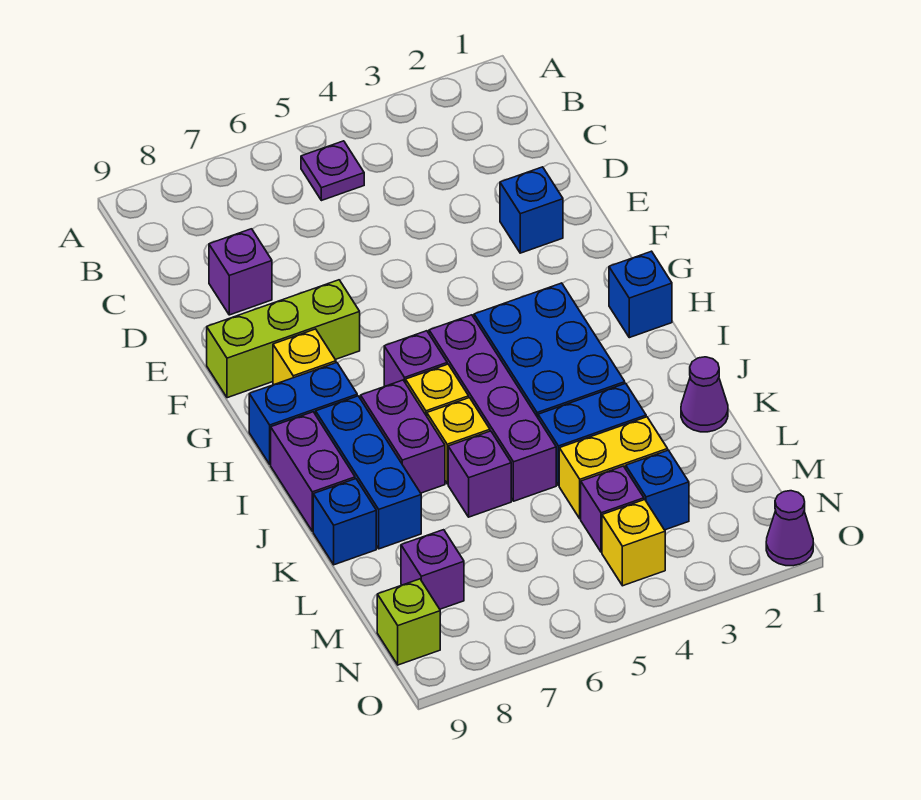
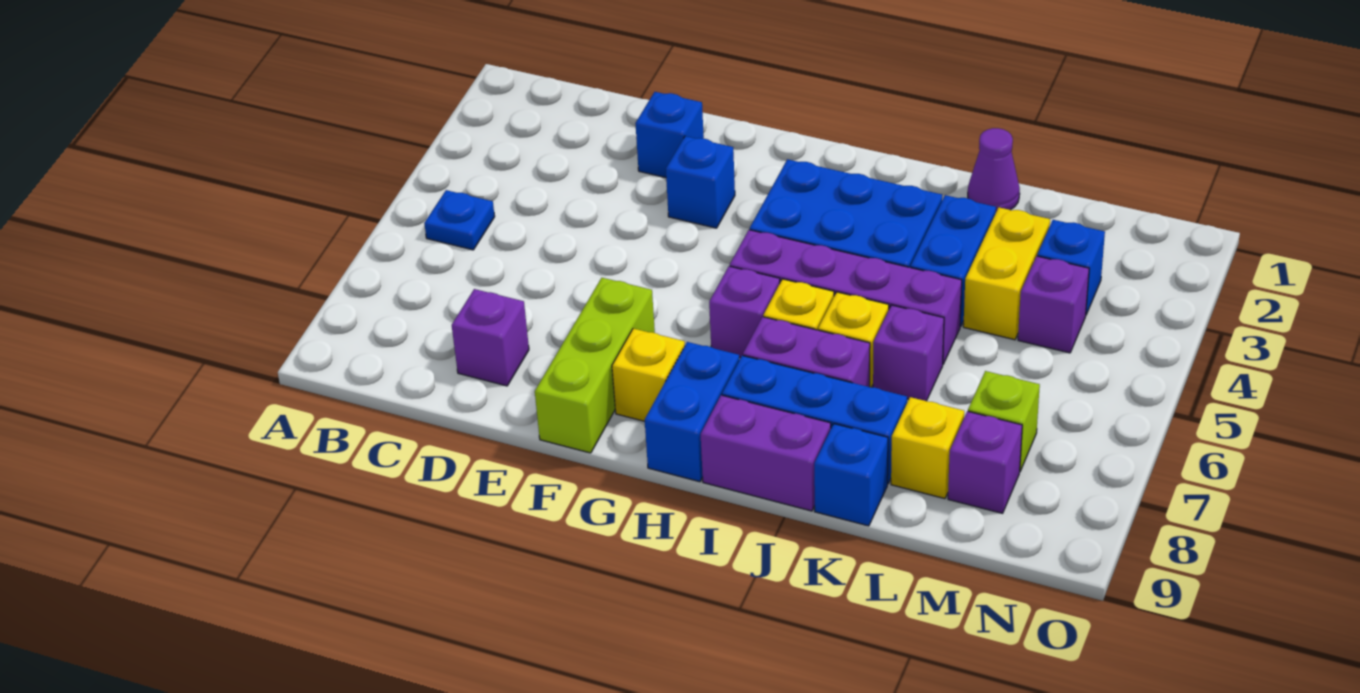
purple 1x1 plate [301,141,364,201] -> blue 1x1 plate [424,190,495,250]
blue 1x1 brick [609,251,672,338] -> blue 1x1 brick moved to [666,136,735,228]
yellow 1x1 brick [602,500,665,586] -> yellow 1x1 brick moved to [891,397,964,499]
lime 1x1 brick [377,579,440,665] -> lime 1x1 brick moved to [968,371,1040,471]
purple 1x1 cone [766,491,813,566] -> none

